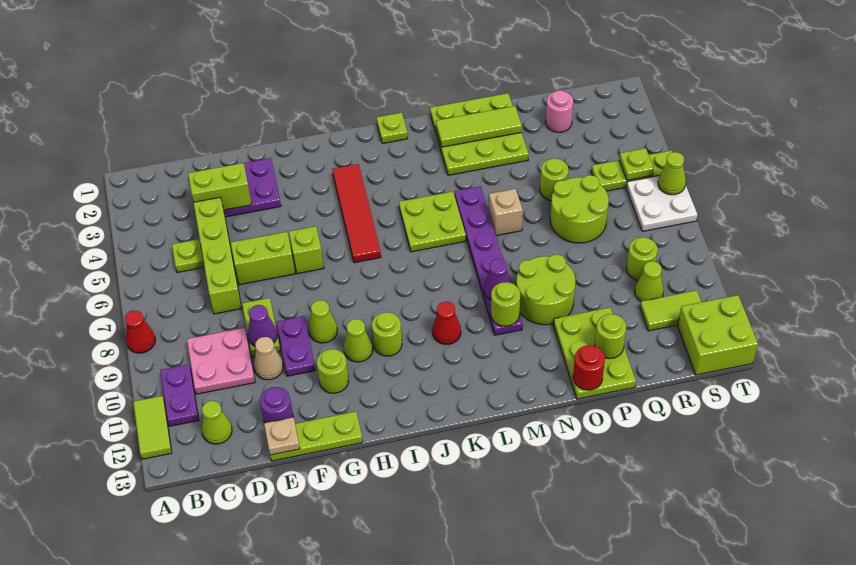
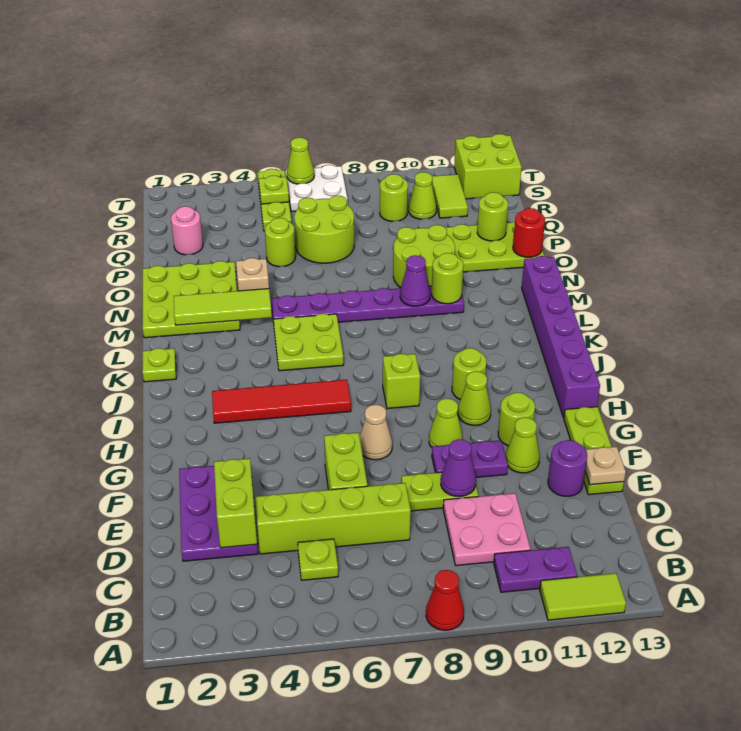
lime 1x1 cone [202,401,232,444] -> lime 1x1 cone moved to [505,417,540,473]
tan 1x1 cone [254,337,283,380] -> tan 1x1 cone moved to [360,405,392,460]
lime 1x1 brick [289,226,324,274] -> lime 1x1 brick moved to [383,354,420,409]
none -> purple 1x6 brick [522,256,600,418]
red 1x1 cone [432,302,461,344] -> none
lime 1x3 tile [436,106,522,147] -> lime 1x3 tile turned to [174,289,272,325]
tan 1x1 brick [489,189,523,236] -> tan 1x1 brick moved to [236,258,269,291]

